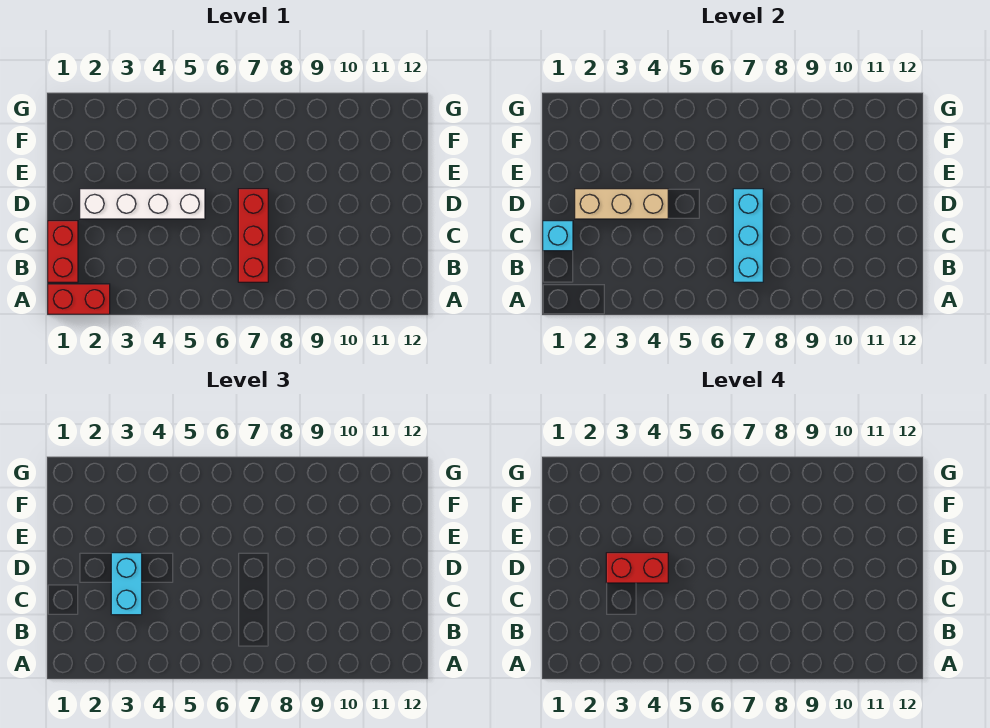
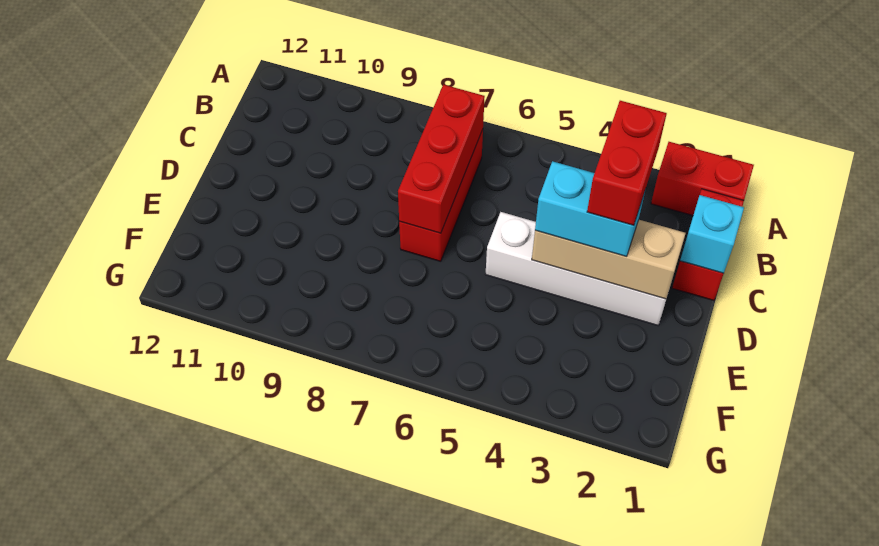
cyan 1x3 brick [733,189,763,282] -> red 1x3 brick [398,85,485,233]
cyan 1x2 brick [111,553,142,615] -> cyan 1x2 brick turned to [535,161,645,257]
red 1x2 brick [606,553,668,583] -> red 1x2 brick turned to [587,101,667,226]

